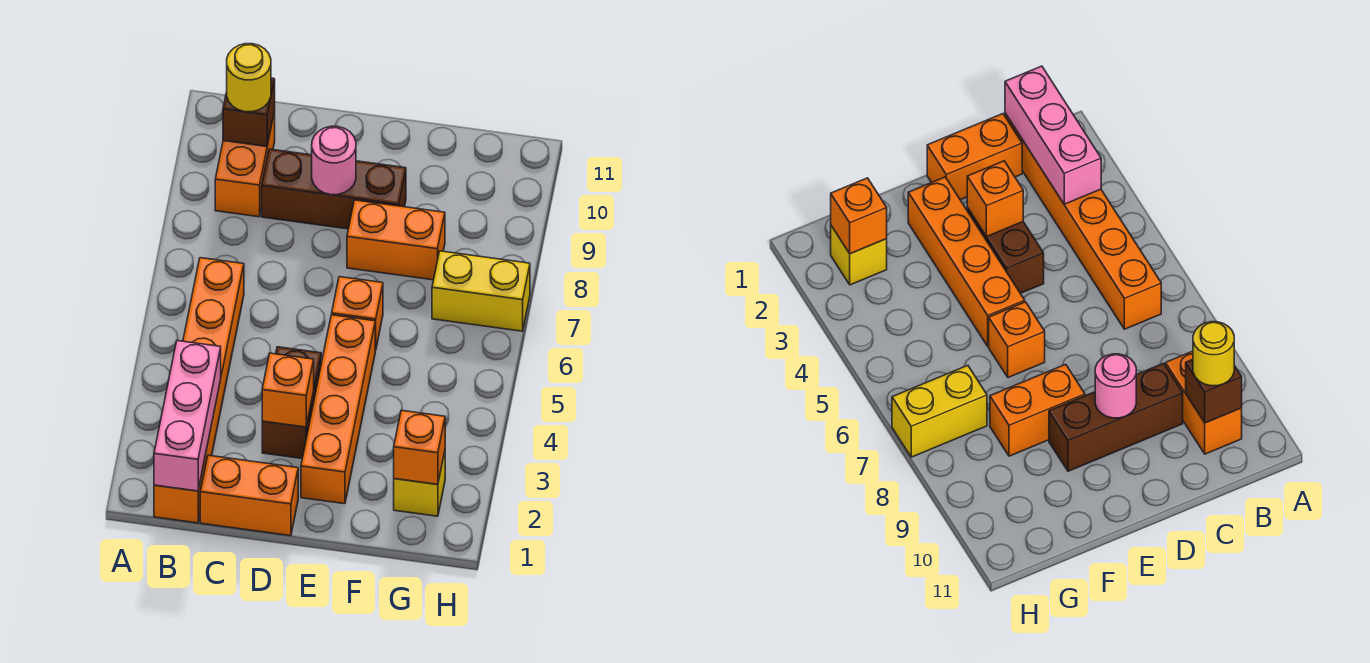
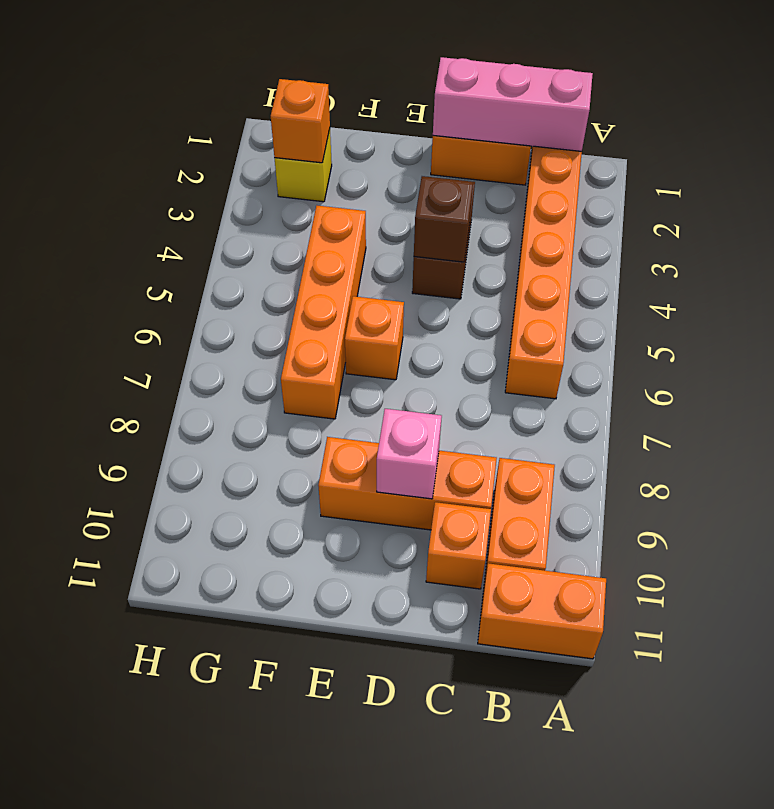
pink 1x3 brick [154,341,221,491] -> pink 1x3 brick turned to [433,57,593,151]
brown 1x1 brick [223,78,275,147] -> brown 1x1 brick moved to [414,176,473,262]
yellow 1x1 round brick [227,44,271,112] -> none
brown 1x3 brick [262,149,406,229] -> orange 1x3 brick [318,437,497,530]
orange 1x1 brick [262,353,314,427] -> orange 1x1 brick moved to [426,502,491,589]
pink 1x1 round brick [312,126,356,195] -> pink 1x1 brick [377,409,442,499]
orange 1x4 brick [301,315,375,504] -> orange 1x4 brick moved to [281,206,366,419]
orange 1x2 brick [347,200,445,280] -> orange 1x2 brick moved to [478,563,606,659]
yellow 1x2 brick [432,251,530,331] -> none

